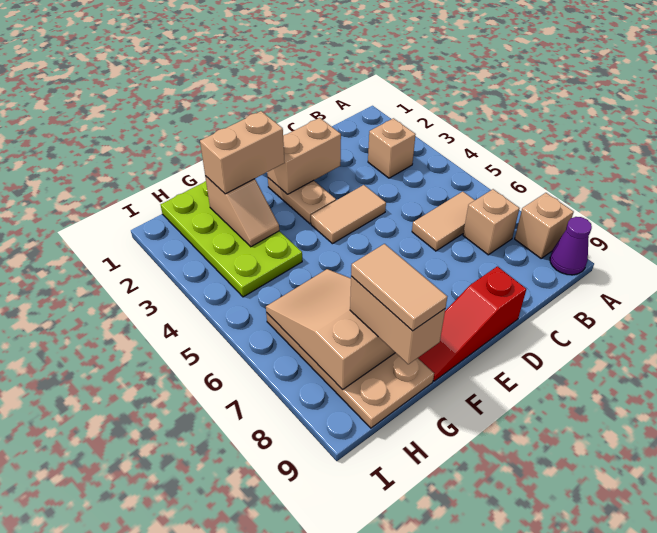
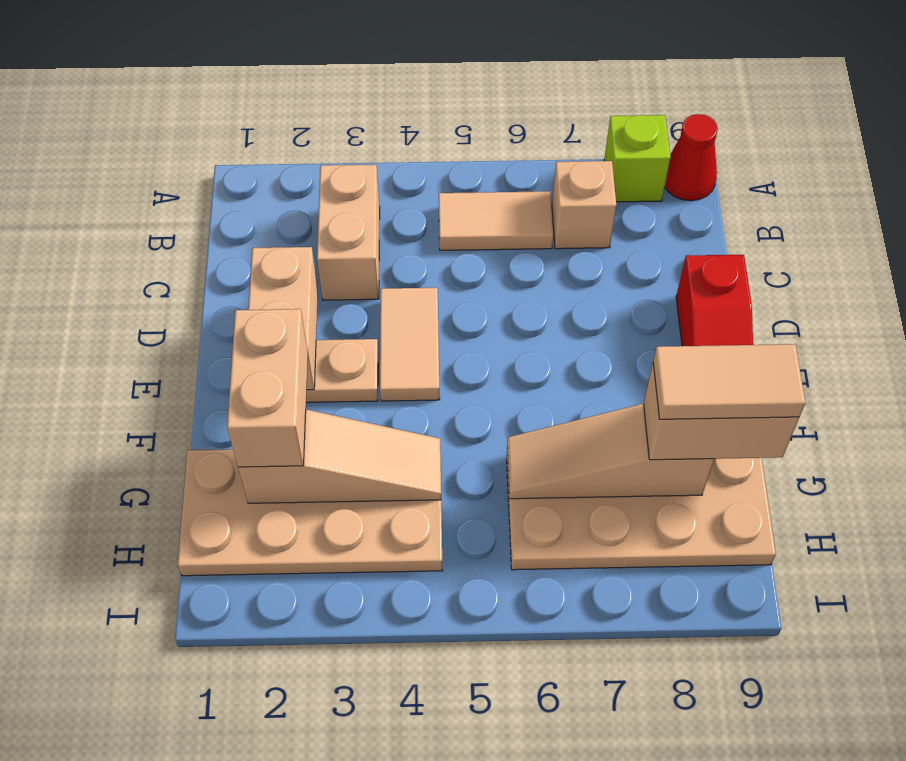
tan 1x1 brick [515,193,574,258] -> lime 1x1 brick [604,115,671,202]
purple 1x1 cone [550,217,592,275] -> red 1x1 cone [665,114,718,201]
tan 1x1 brick [368,118,416,178] -> tan 1x2 brick [317,164,380,300]
tan 1x2 tile [412,192,475,251] -> tan 1x2 tile turned to [439,191,554,250]
lime 2x4 plate [161,181,302,297] -> tan 2x4 plate [178,449,443,576]
tan 1x2 slope [205,176,279,247] -> tan 1x3 slope [238,410,441,503]
tan 2x3 slope [266,269,395,390] -> tan 1x3 slope [507,404,714,499]

